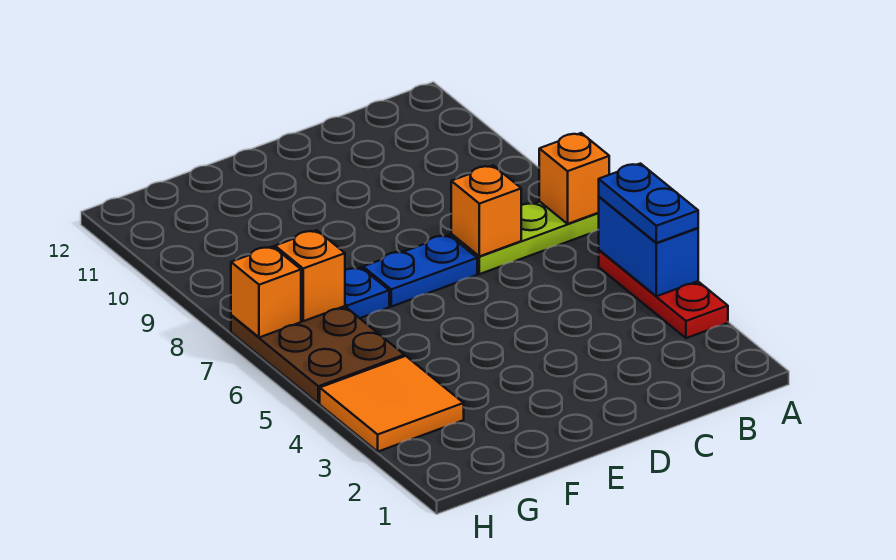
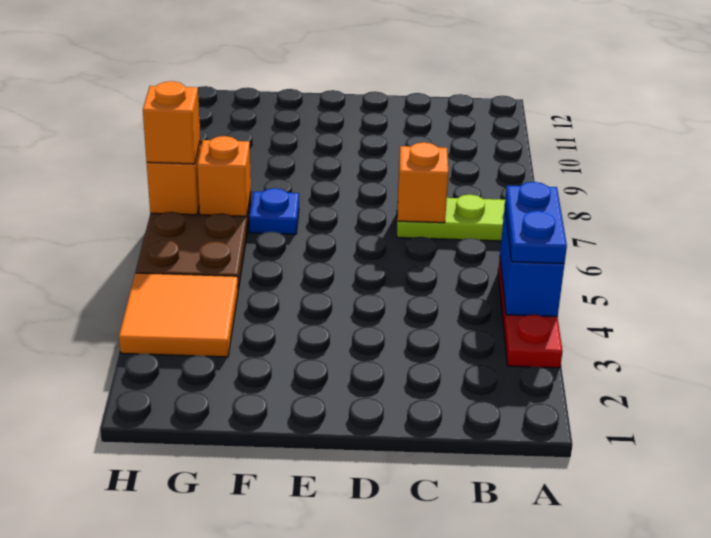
orange 1x1 brick [539,133,609,224] -> orange 1x1 brick moved to [143,81,200,164]
blue 1x2 plate [363,235,477,307] -> none

